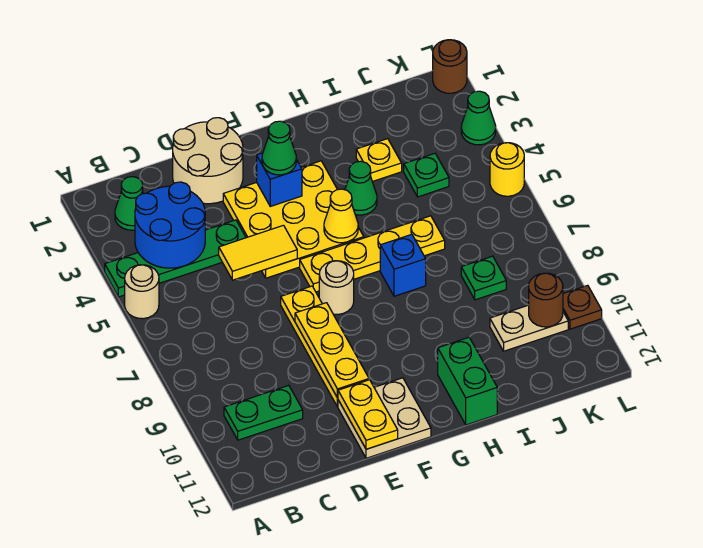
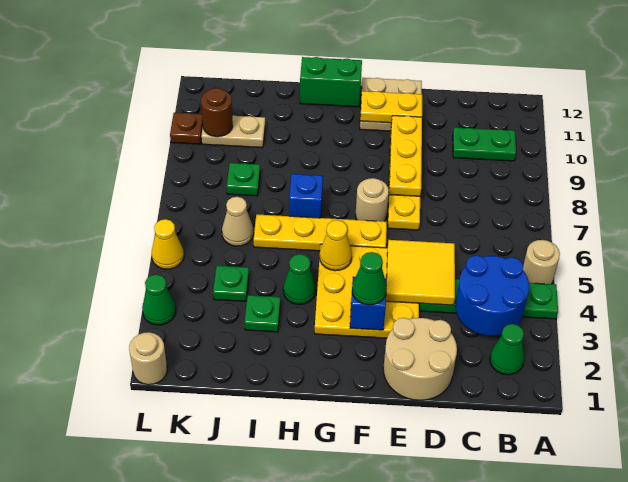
yellow 1x2 tile [219,225,297,280] -> yellow 2x2 tile [386,240,455,305]
yellow 1x2 plate [338,380,398,449] -> yellow 1x2 plate turned to [360,91,422,123]
green 1x2 brick [438,337,497,425] -> green 1x2 brick turned to [300,57,362,107]
yellow 1x1 plate [356,139,402,182] -> green 1x1 plate [245,295,280,332]
none -> tan 1x1 cone [222,197,254,246]
brown 1x1 round brick [433,40,467,93] -> tan 1x1 round brick [129,332,167,385]
yellow 1x1 round brick [490,143,524,196] -> yellow 1x1 cone [152,219,184,269]

